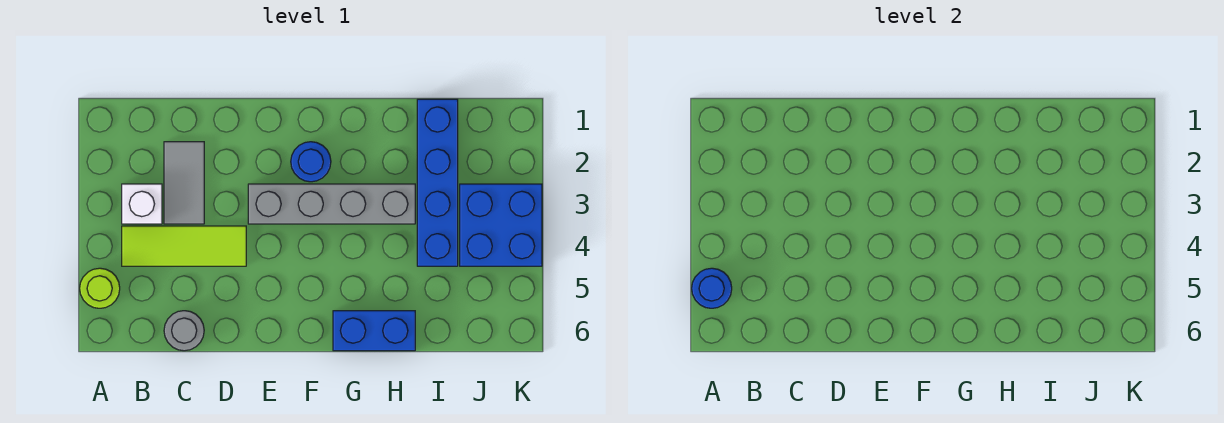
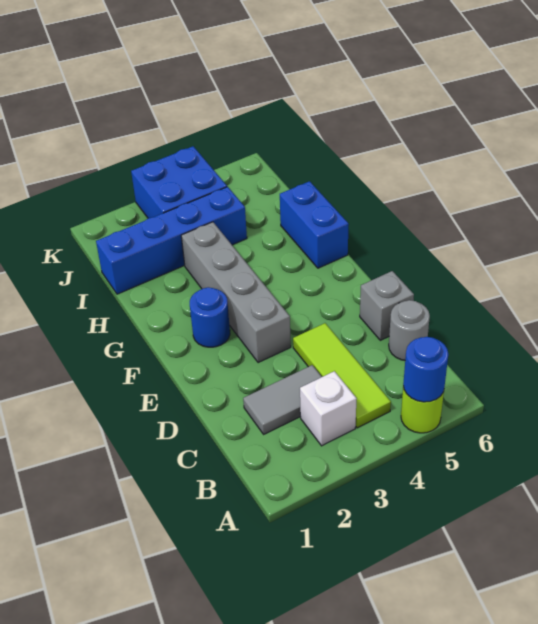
none -> grey 1x1 brick [360,271,414,340]

